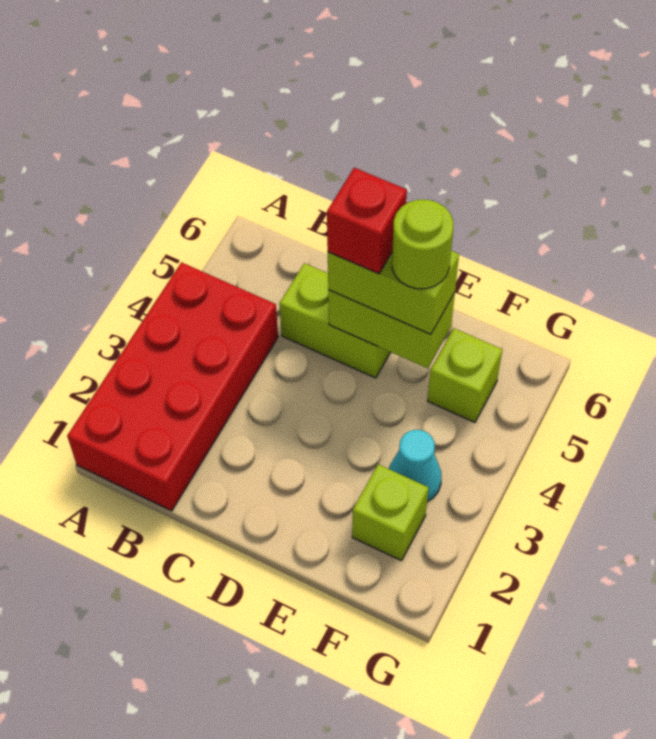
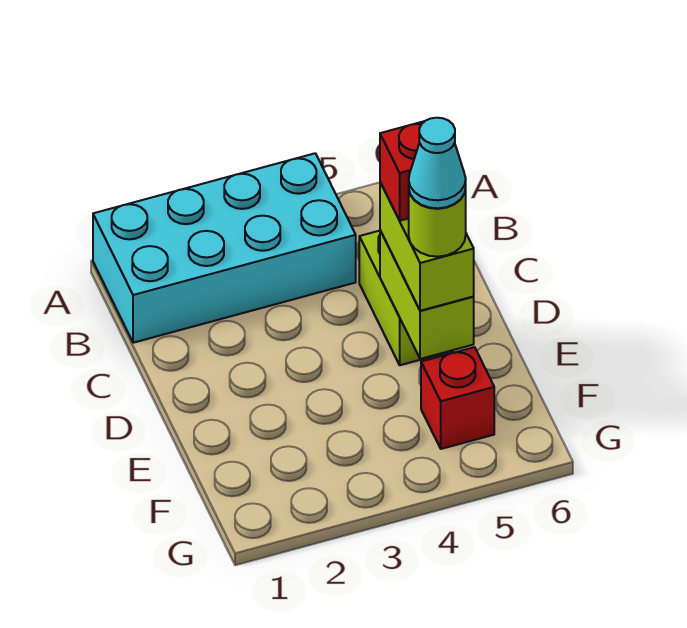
red 2x4 brick [67,262,278,511] -> cyan 2x4 brick [93,153,356,343]
lime 1x1 brick [352,464,428,561] -> none
cyan 1x1 cone [389,430,441,502] -> cyan 1x1 cone moved to [409,118,466,208]
lime 1x1 brick [428,328,502,422] -> red 1x1 brick [421,347,494,449]

